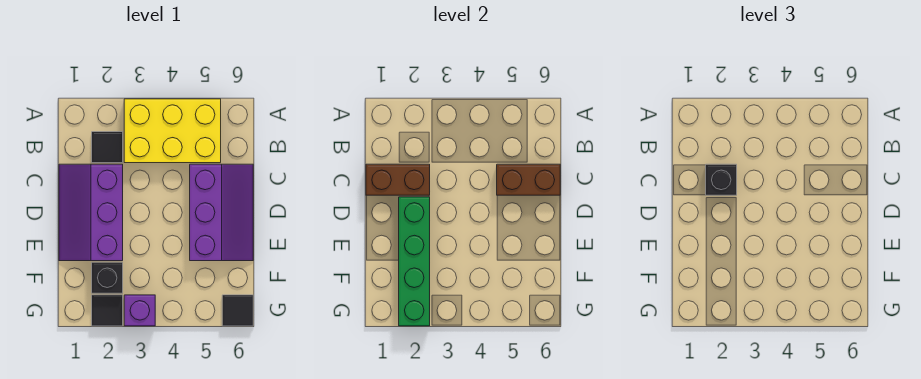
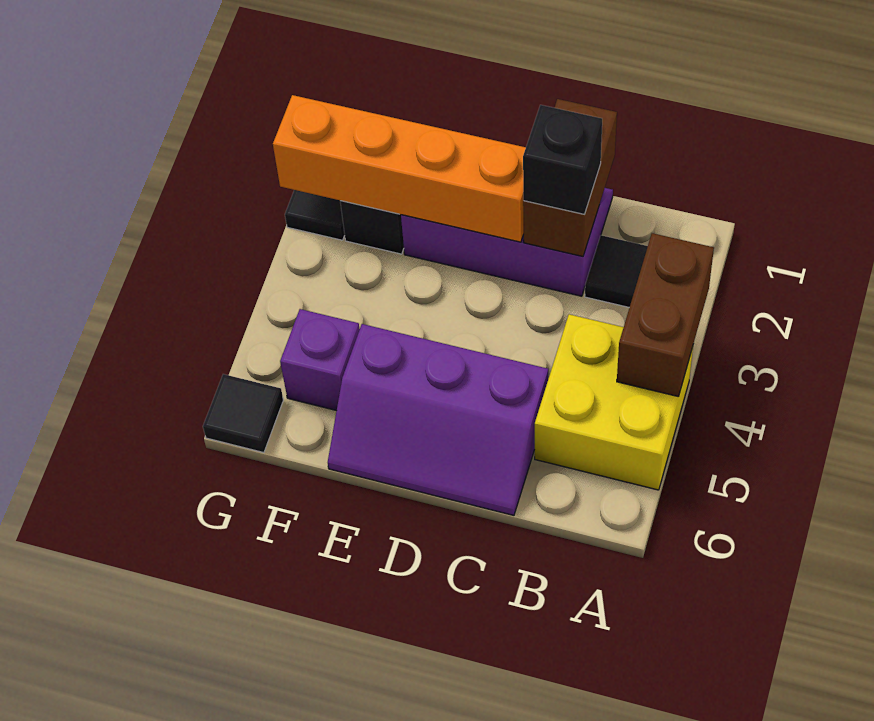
yellow 2x3 brick [124,99,221,163] -> yellow 2x2 brick [535,314,693,490]
brown 1x2 brick [497,164,560,195] -> brown 1x2 brick moved to [617,233,714,397]
green 1x4 brick [399,197,430,326] -> orange 1x4 brick [273,95,526,242]
purple 1x1 brick [124,295,155,326] -> purple 1x1 brick moved to [280,309,360,411]

